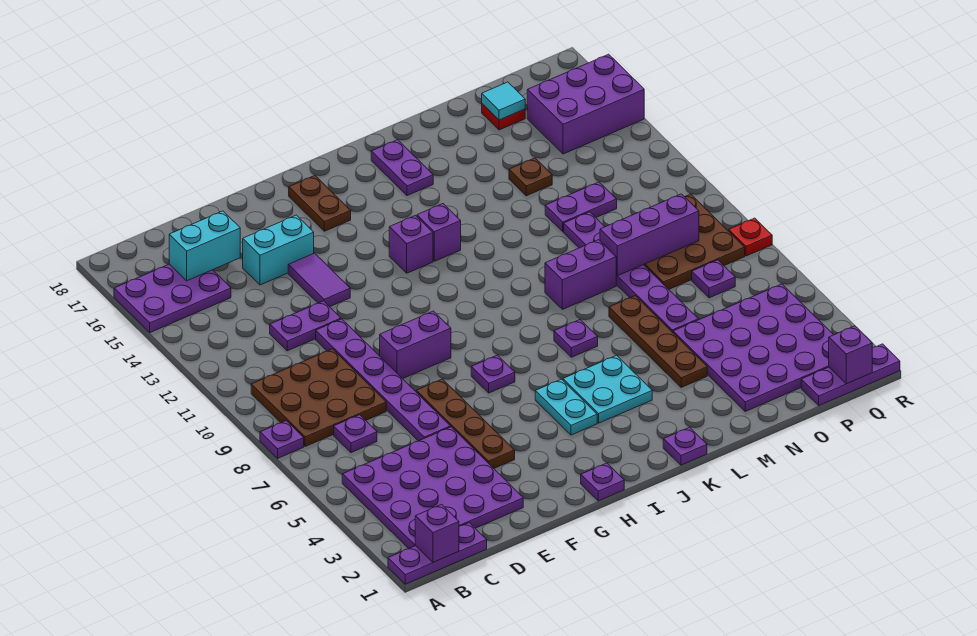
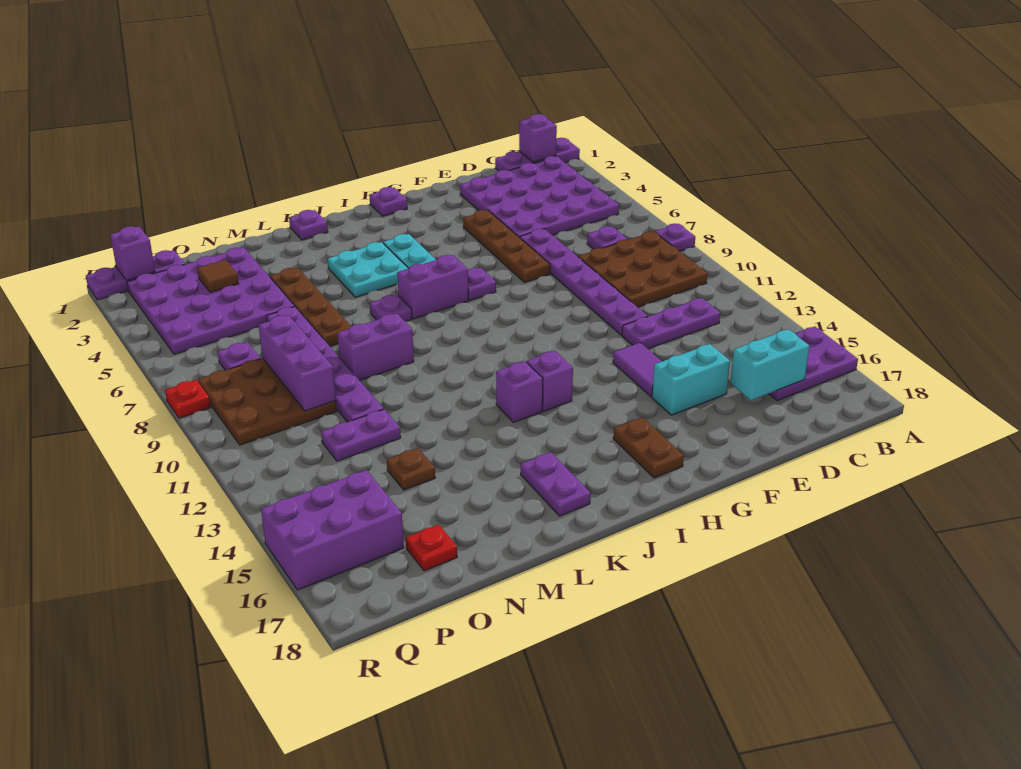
purple 1x2 plate [270,301,341,351] -> purple 1x3 plate [622,298,720,349]
purple 1x2 brick [380,311,451,379] -> purple 1x2 brick moved to [397,255,469,319]
purple 1x3 brick [600,194,699,276] -> purple 1x3 brick turned to [259,315,336,411]
none -> brown 1x1 tile [197,260,239,292]
cyan 1x1 tile [482,82,525,120] -> none

